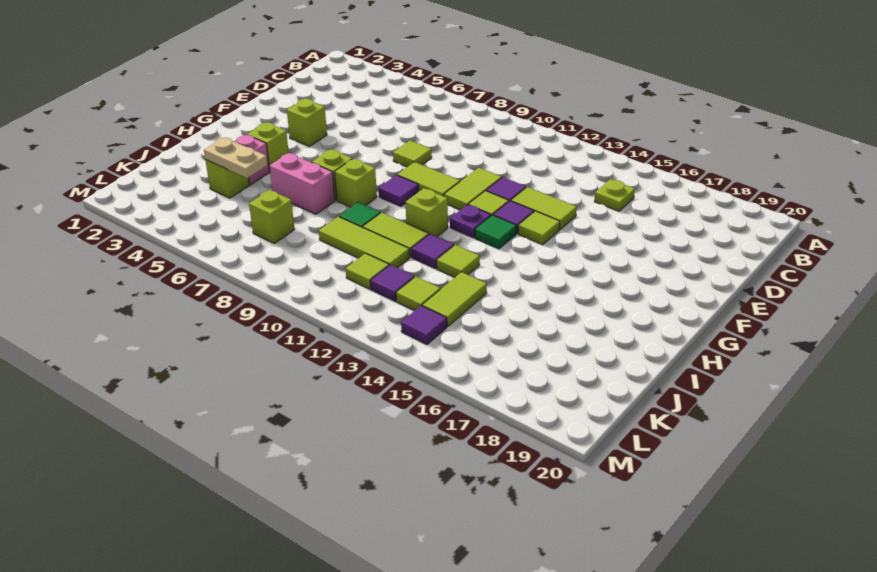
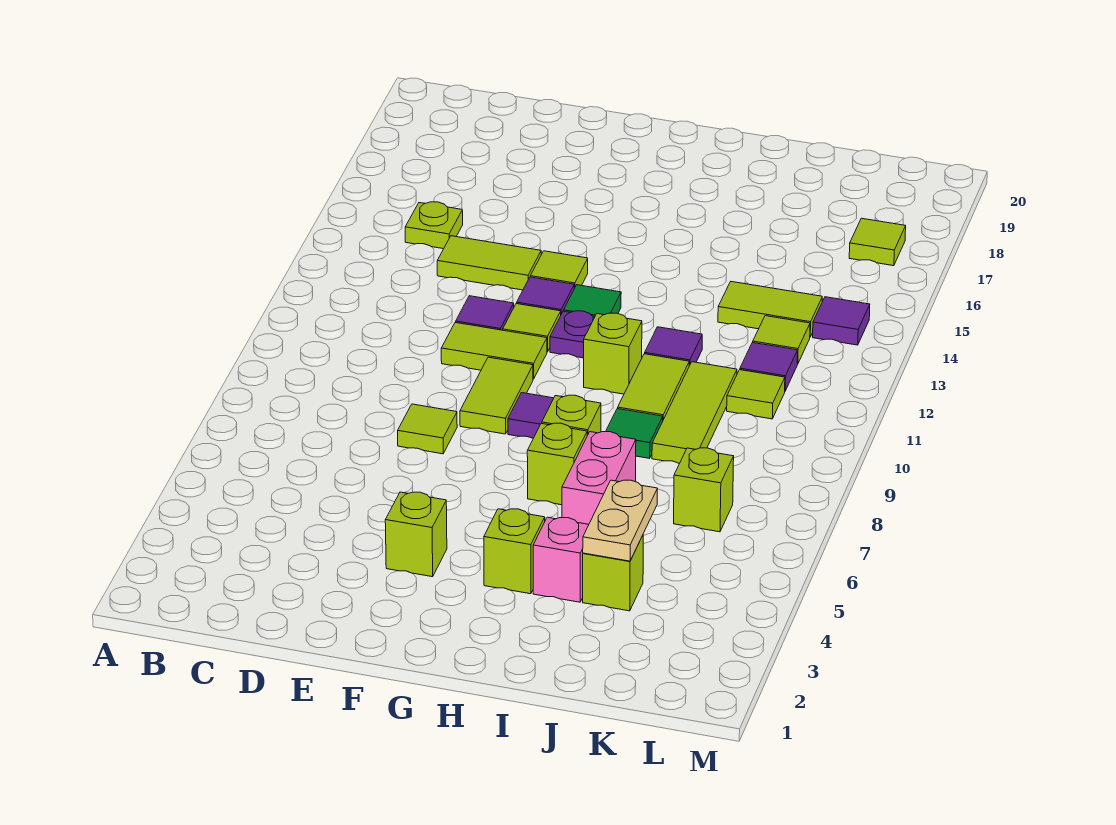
lime 1x2 tile [511,187,577,230] -> lime 1x2 tile turned to [437,236,541,290]
lime 1x1 tile [437,245,480,278] -> lime 1x1 tile moved to [849,218,906,266]

